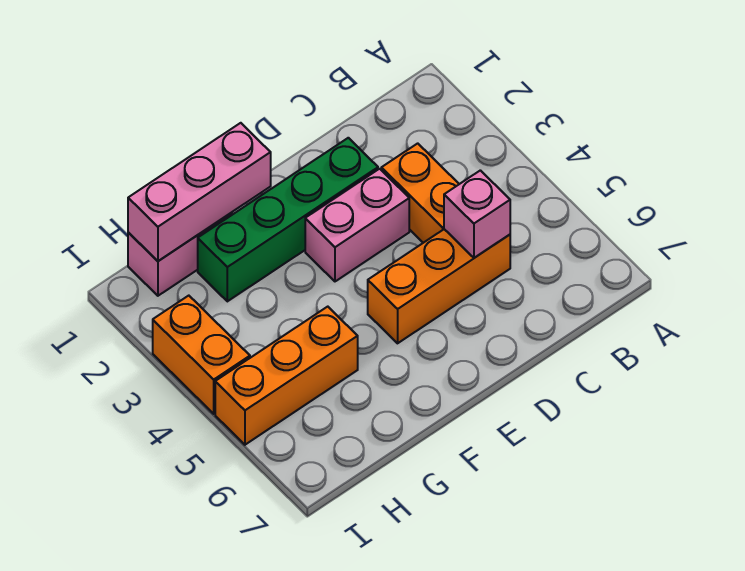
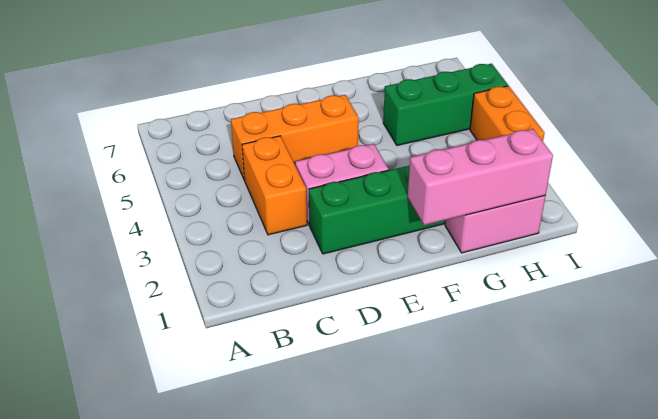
pink 1x1 brick [444,170,510,258] -> none
orange 1x3 brick [215,307,358,445] -> green 1x3 brick [383,64,508,145]

